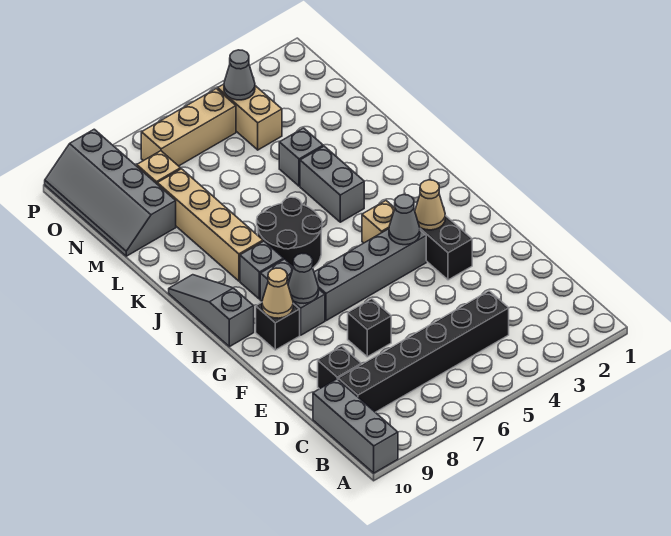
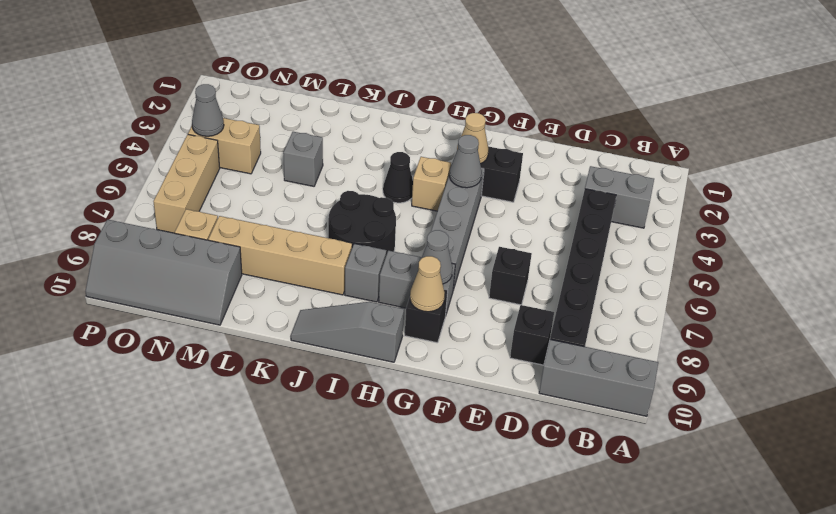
none -> black 1x1 cone [383,152,413,203]
grey 1x2 brick [300,146,364,222] -> grey 1x2 brick moved to [585,166,654,228]

